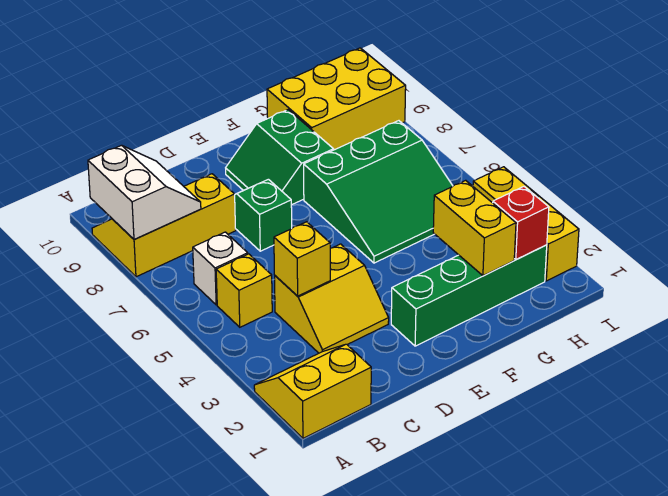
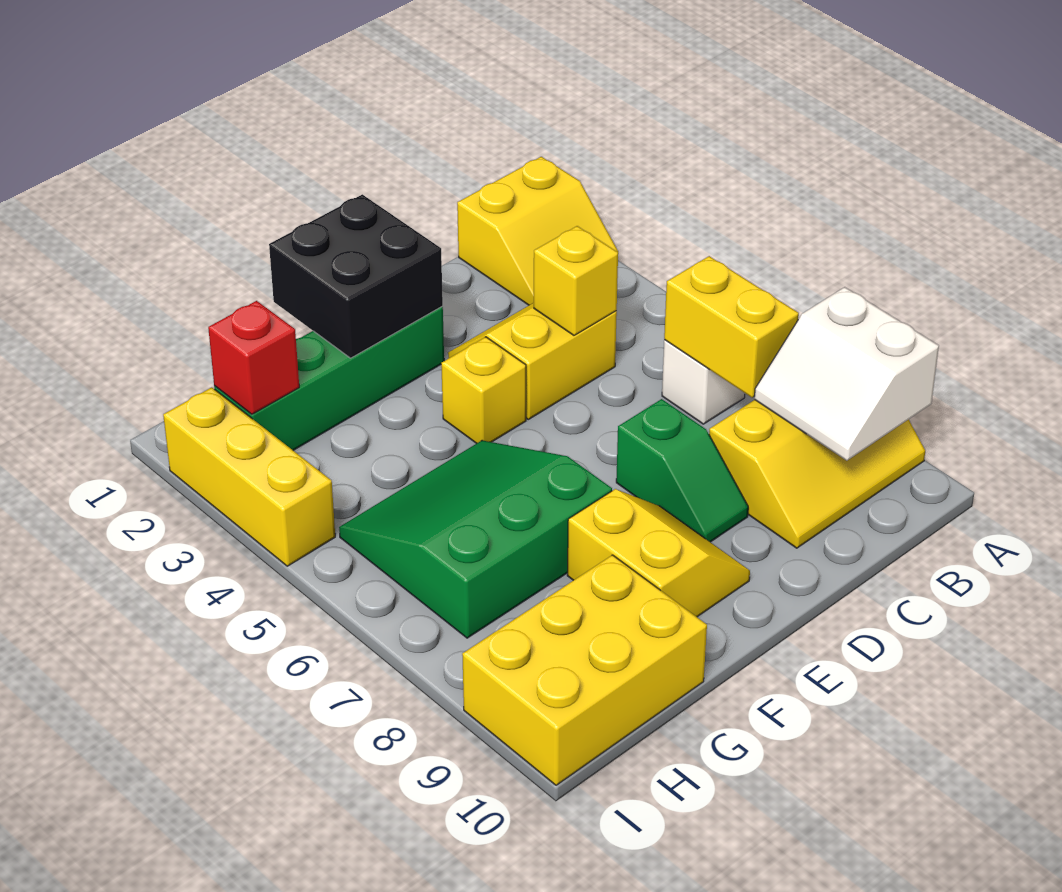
yellow 1x1 brick [216,254,272,327] -> yellow 1x1 brick moved to [441,337,526,444]
none -> black 2x2 brick [269,194,443,358]
green 2x2 slope [226,110,334,205] -> yellow 2x2 slope [567,489,750,617]
yellow 1x2 brick [433,180,516,276] -> yellow 1x2 brick moved to [664,256,799,398]

